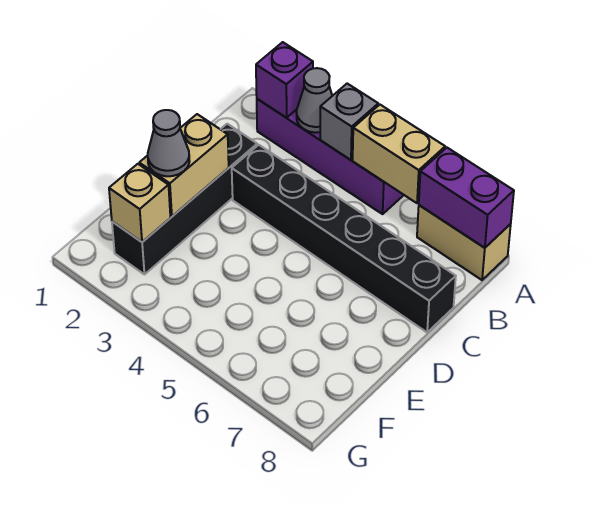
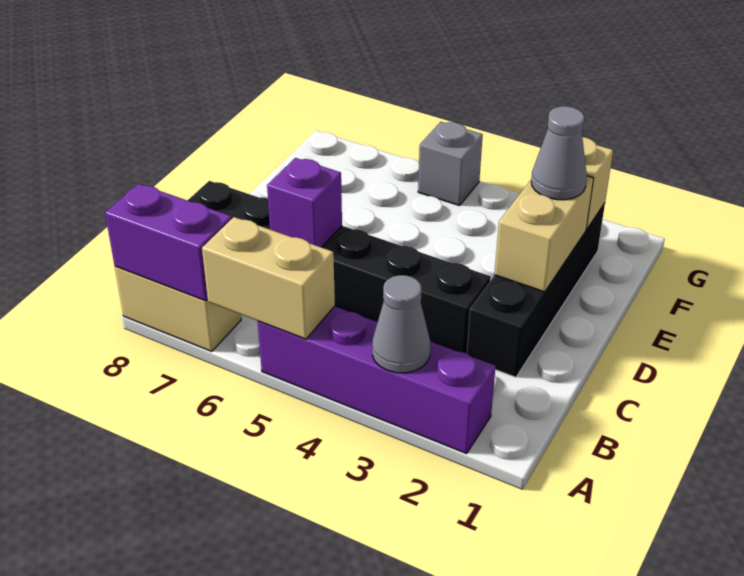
purple 1x1 brick [256,42,313,118] -> purple 1x1 brick moved to [267,158,342,247]
grey 1x1 brick [320,84,378,160] -> grey 1x1 brick moved to [418,122,483,206]

